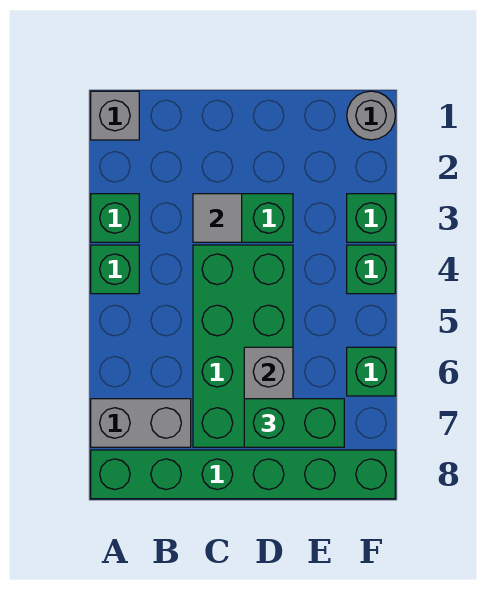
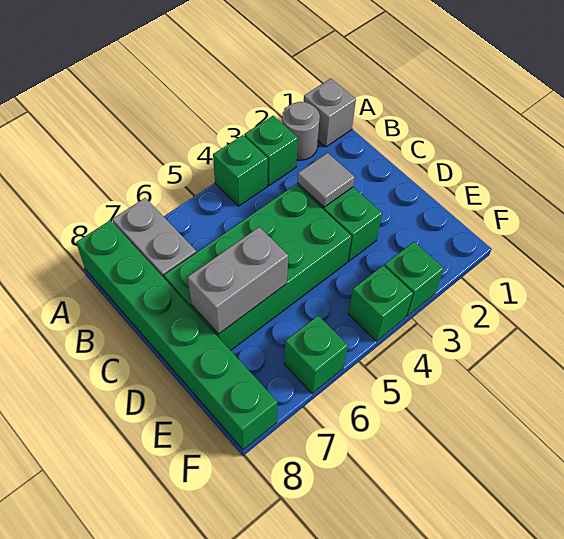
green 1x2 brick [244,399,344,447] -> none
grey 1x1 round brick [347,91,395,140] -> grey 1x1 round brick moved to [282,102,320,160]

